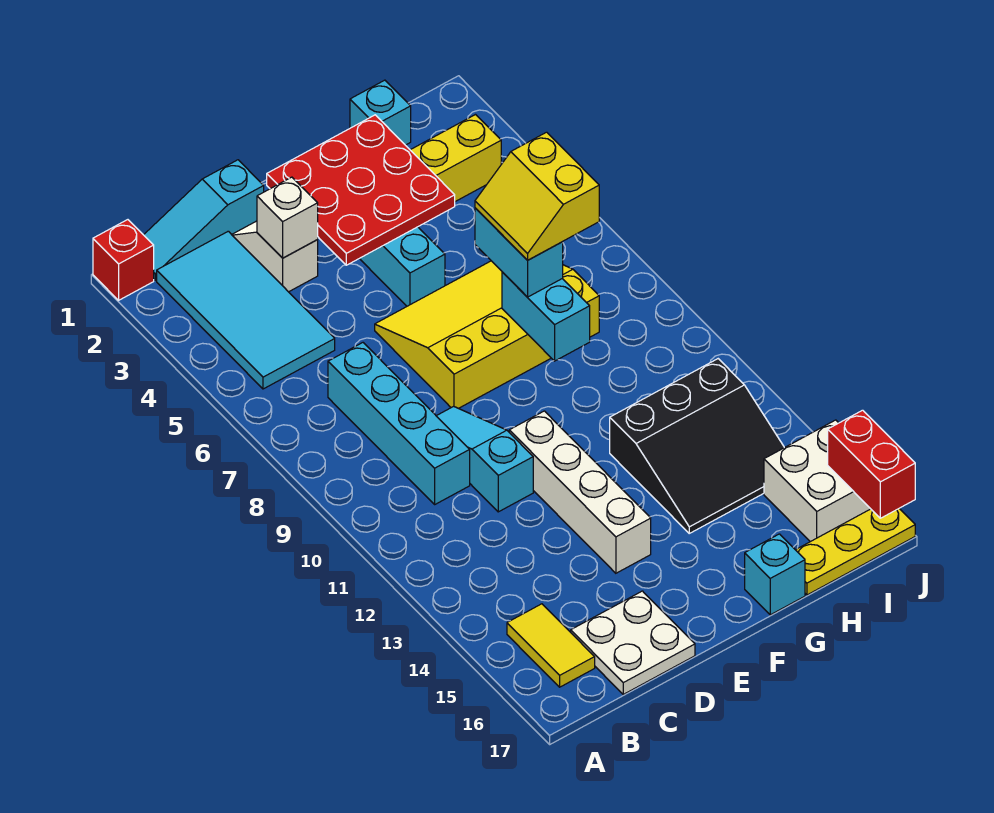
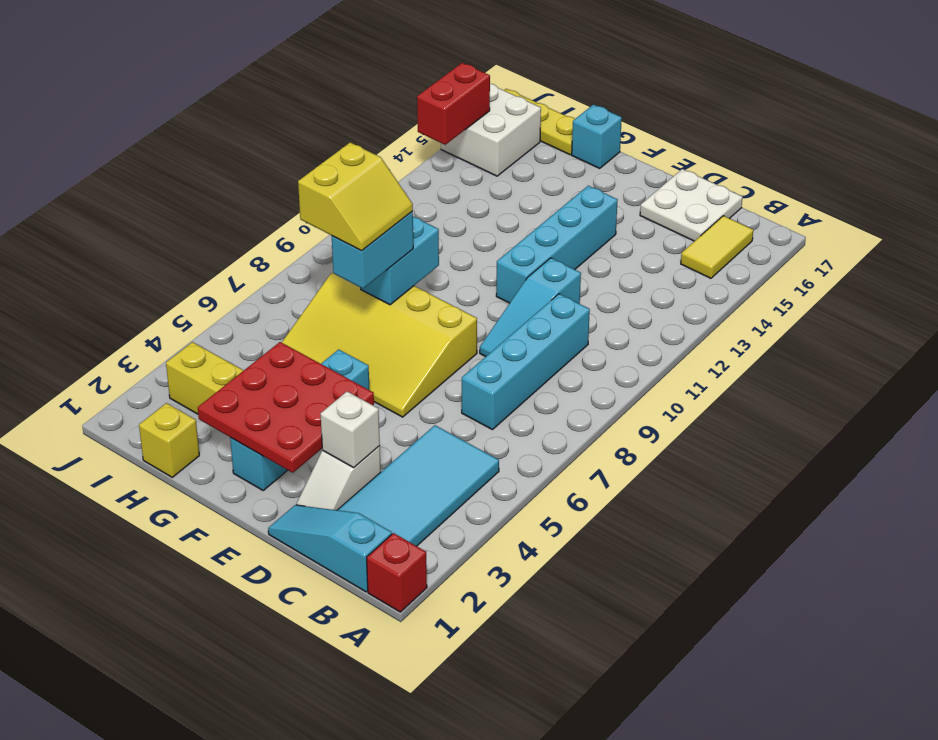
cyan 1x3 slope [144,160,264,280] -> cyan 1x3 slope turned to [268,505,392,592]
white 1x4 brick [509,411,651,573] -> cyan 1x4 brick [496,186,618,303]
black 3x3 slope [610,359,784,533] -> none
cyan 1x1 brick [350,80,411,145] -> yellow 1x1 brick [139,403,199,477]
red 1x2 brick [828,410,915,518] -> red 1x2 brick moved to [417,63,490,145]

